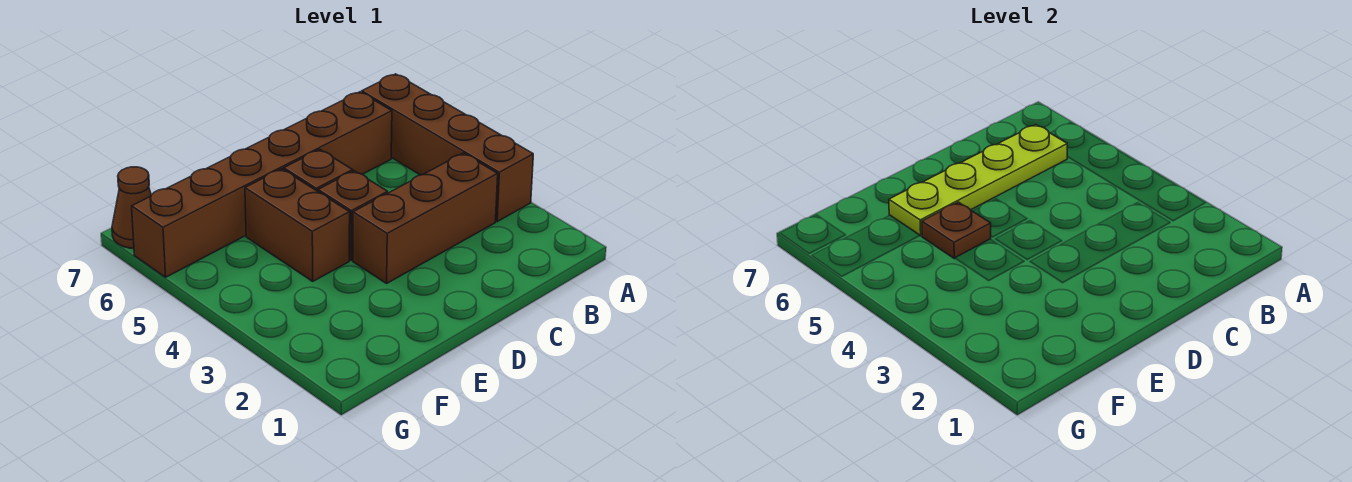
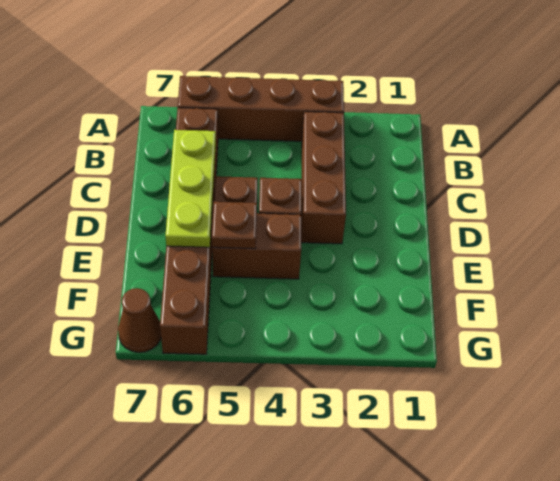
lime 1x4 plate [889,125,1067,236] -> lime 1x3 plate [165,130,216,247]

